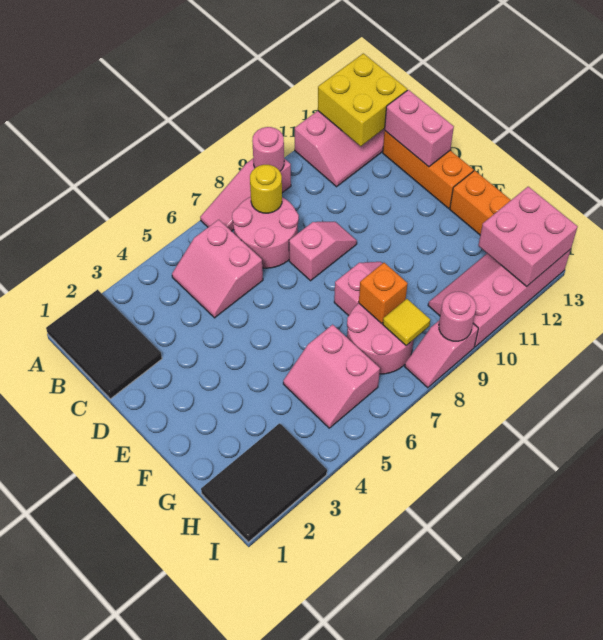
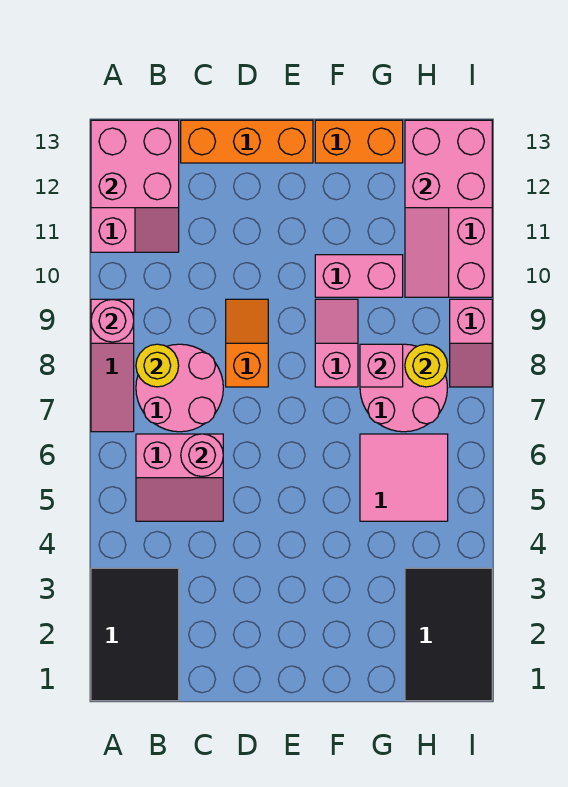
black 2x3 tile [46,290,162,399] -> black 2x3 tile turned to [91,568,179,701]
yellow 2x2 brick [318,53,407,146] -> pink 2x2 brick [91,120,179,208]
pink 1x2 brick [385,90,454,167] -> pink 1x2 brick moved to [315,255,403,297]
pink 1x2 slope [289,222,357,281] -> orange 1x2 slope [226,299,268,387]
pink 2x2 slope [283,325,380,428] -> pink 2x2 tile [360,434,448,521]
orange 1x1 brick [359,263,408,323] -> pink 1x1 brick [360,344,403,387]
yellow 1x1 tile [383,299,430,346] -> yellow 1x1 round brick [405,344,447,387]
pink 1x1 round brick [439,292,476,341] -> pink 1x1 round brick moved to [181,434,223,477]

